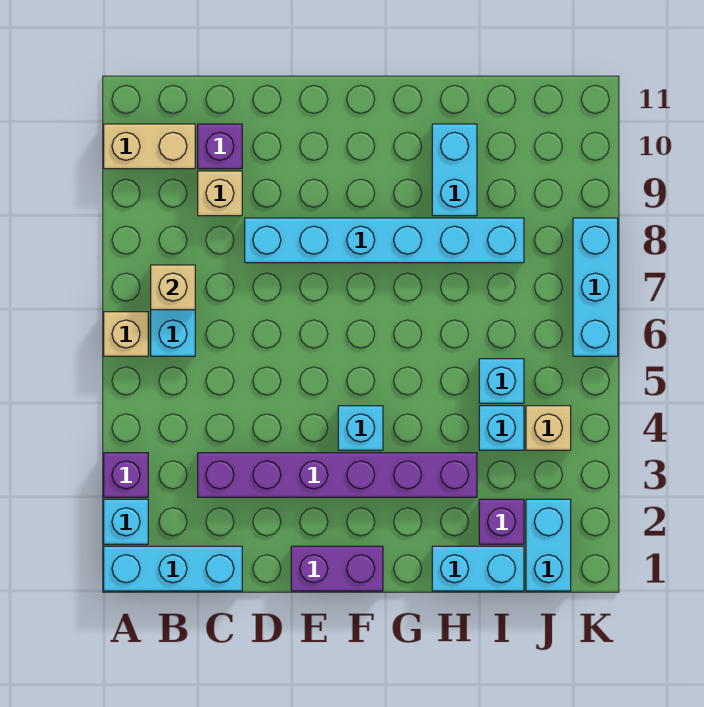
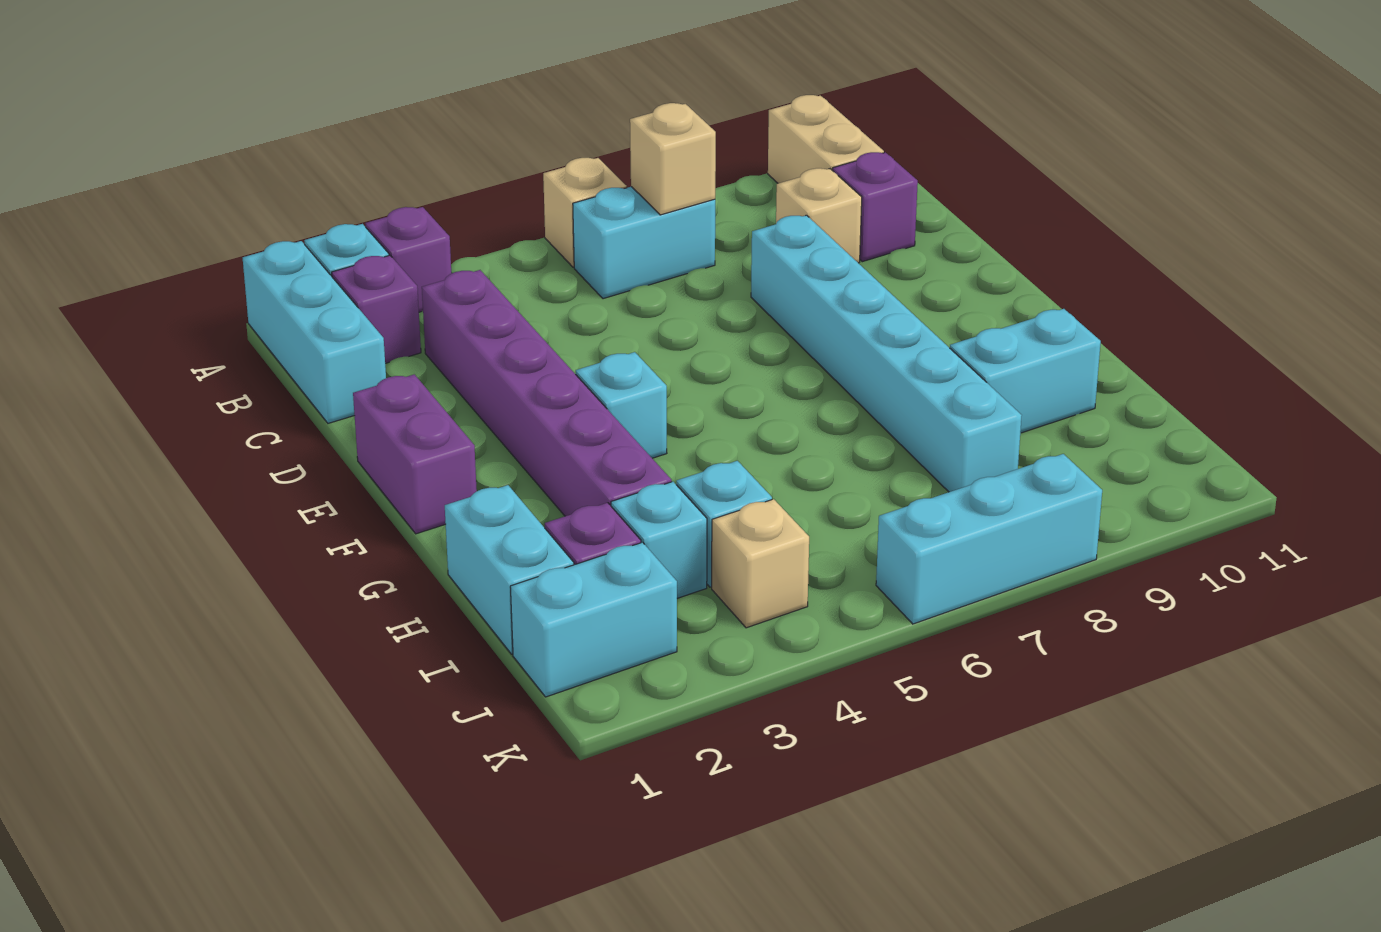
none -> purple 1x1 brick [332,255,421,363]
cyan 1x1 brick [479,359,524,403] -> cyan 1x1 brick moved to [611,482,707,598]

